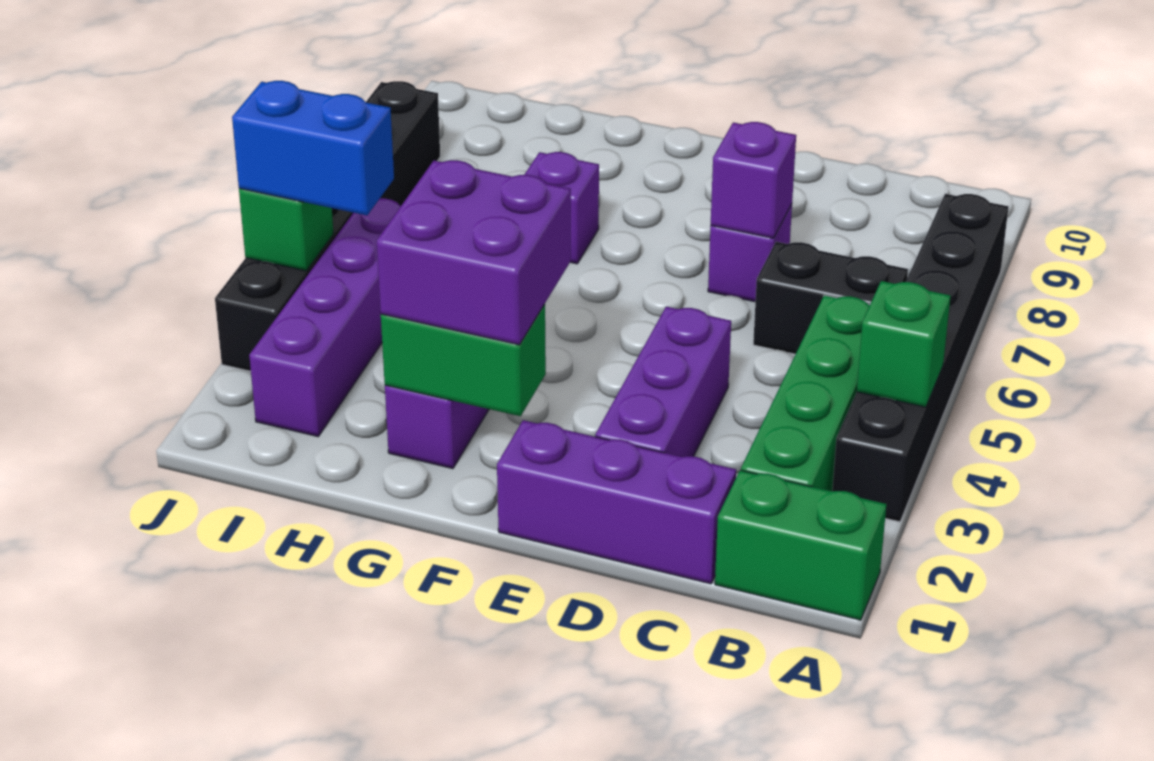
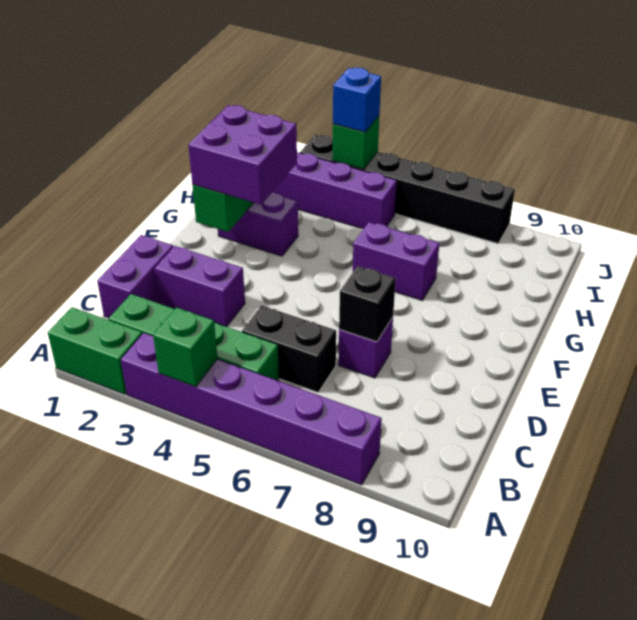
green 1x2 brick [715,470,886,620] -> green 1x2 brick turned to [48,307,142,394]
black 1x6 brick [832,194,1009,522] -> purple 1x6 brick [121,333,382,485]
black 1x2 brick [753,242,908,354] -> black 1x2 brick turned to [242,305,336,392]
purple 1x3 brick [497,420,736,584] -> purple 1x2 brick [97,235,173,318]
purple 1x3 brick [595,307,731,457] -> purple 1x2 brick [155,246,245,327]
purple 1x1 brick [711,122,796,238] -> black 1x1 brick [339,266,396,342]
purple 1x1 brick [524,152,599,264] -> purple 1x2 brick [353,222,439,300]
blue 1x2 brick [232,81,394,215] -> blue 1x1 brick [333,68,381,132]

